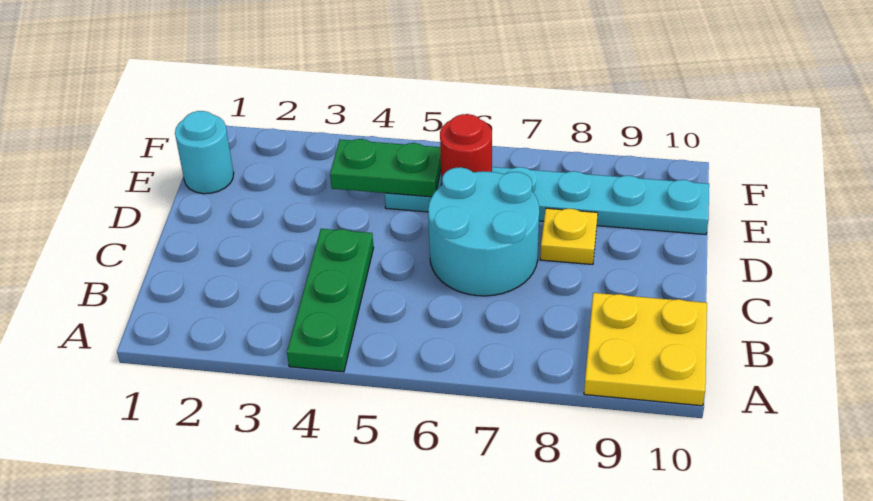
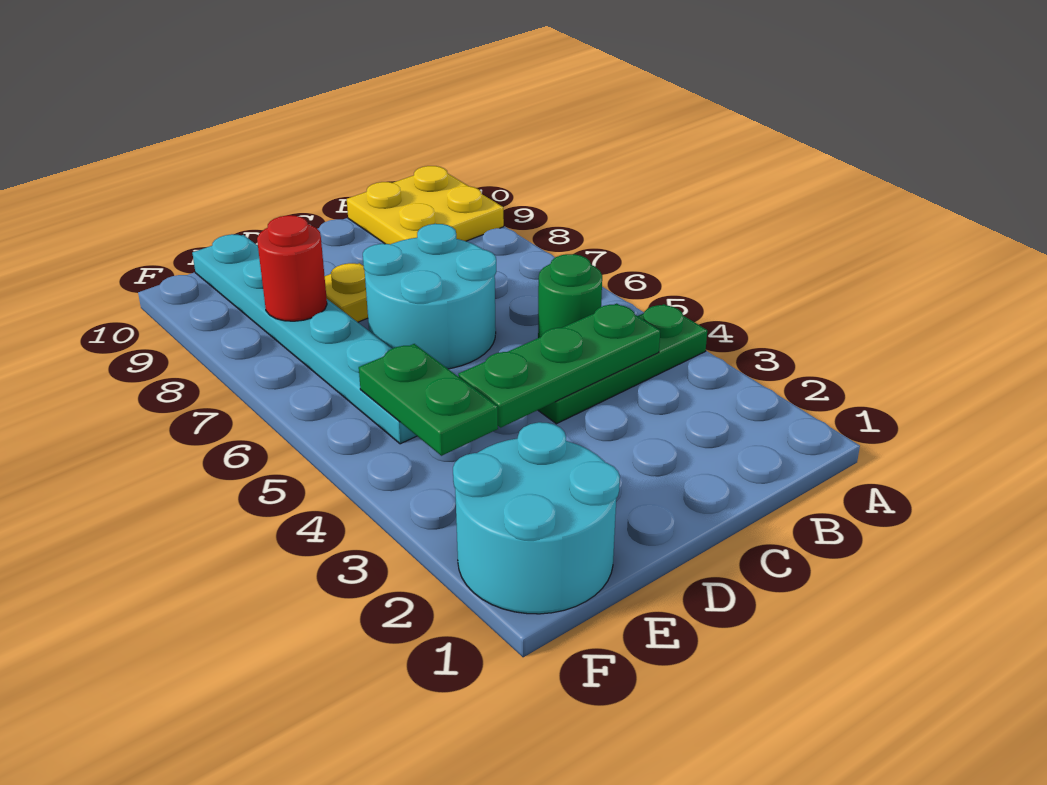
none -> green 1x3 plate [458,304,660,427]
none -> green 1x1 round brick [538,254,602,338]
cyan 1x1 round brick [175,111,234,194] -> cyan 2x2 round brick [453,422,620,614]
red 1x1 round brick [440,114,492,185] -> red 1x1 round brick moved to [257,215,327,321]

